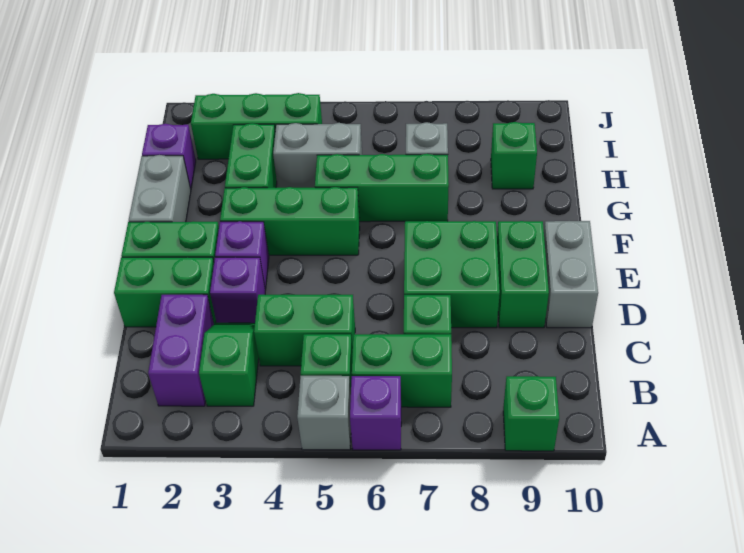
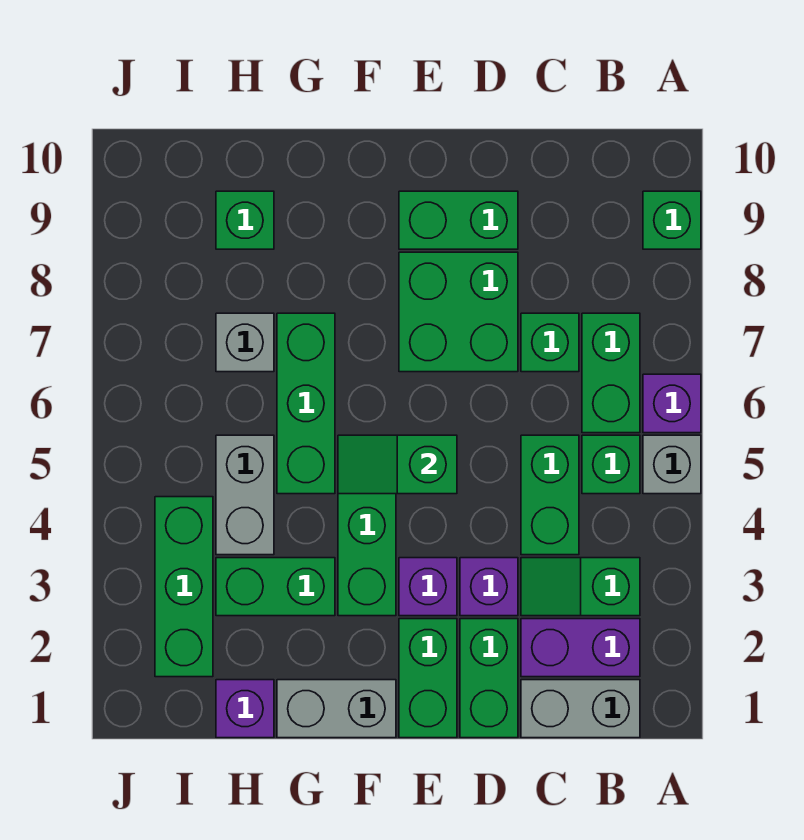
grey 1x2 brick [544,221,598,328] -> grey 1x2 brick moved to [521,680,640,738]
none -> green 1x2 slope [338,435,457,494]

